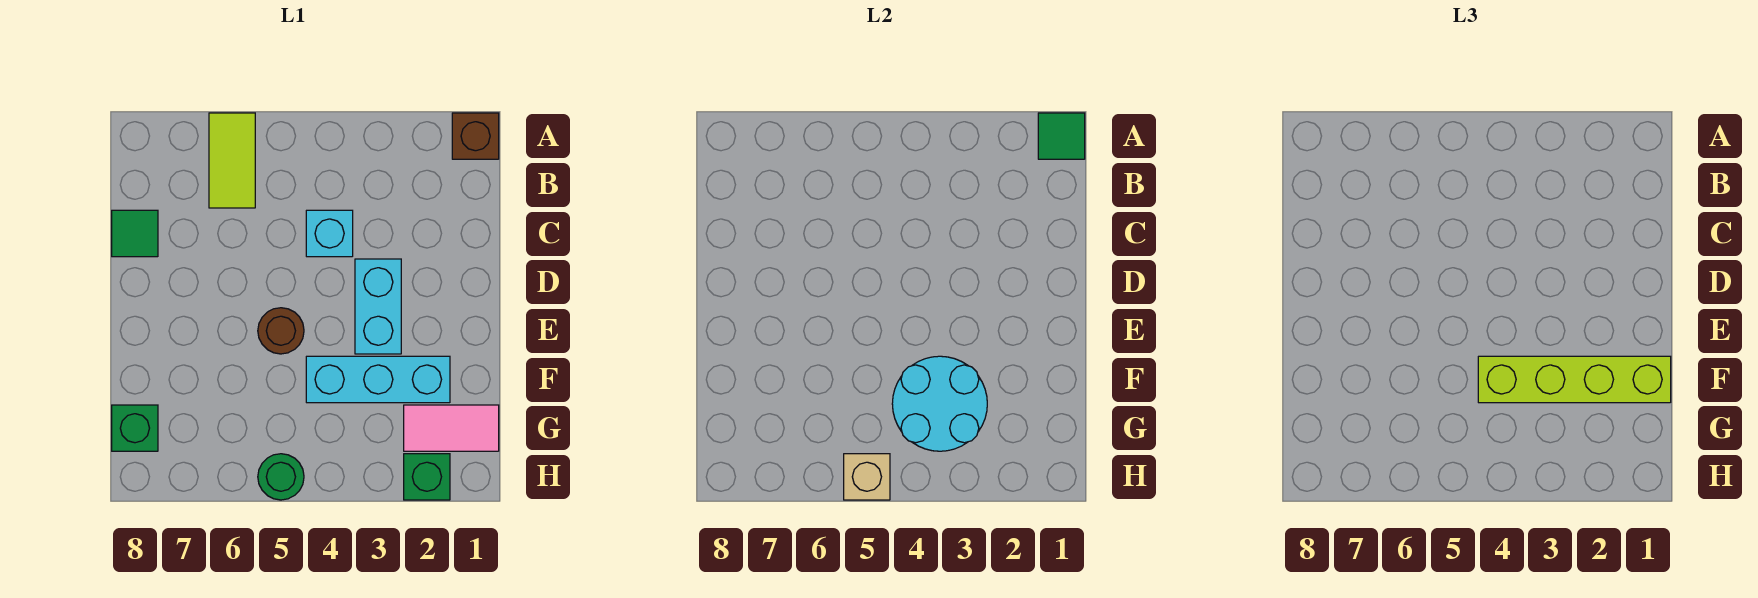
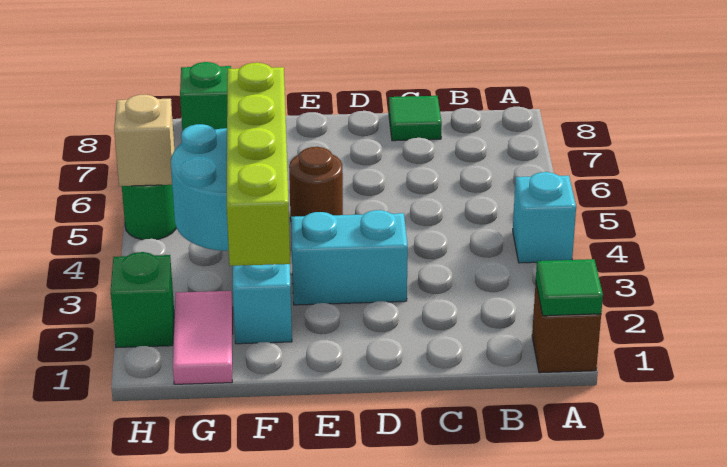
lime 1x2 tile [209,113,255,208] -> none
cyan 1x1 brick [306,210,353,257] -> cyan 1x1 brick moved to [513,172,576,263]

